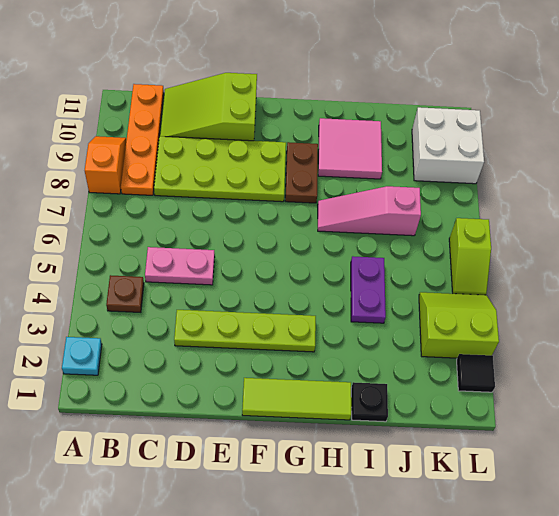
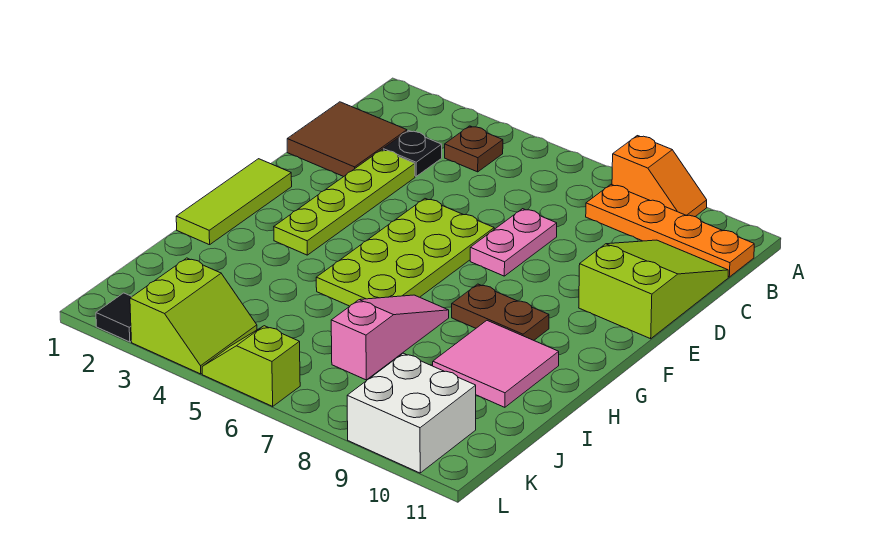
cyan 1x1 plate [62,337,102,375] -> none
none -> brown 2x2 tile [287,102,407,177]
pink 1x2 plate [145,247,215,285] -> pink 1x2 plate moved to [470,209,557,276]
lime 2x4 plate [154,136,286,202] -> lime 2x4 plate moved to [316,199,494,306]
black 1x1 plate [351,382,388,422] -> black 1x1 plate moved to [383,131,442,176]
purple 1x2 plate [351,256,386,323] -> none

